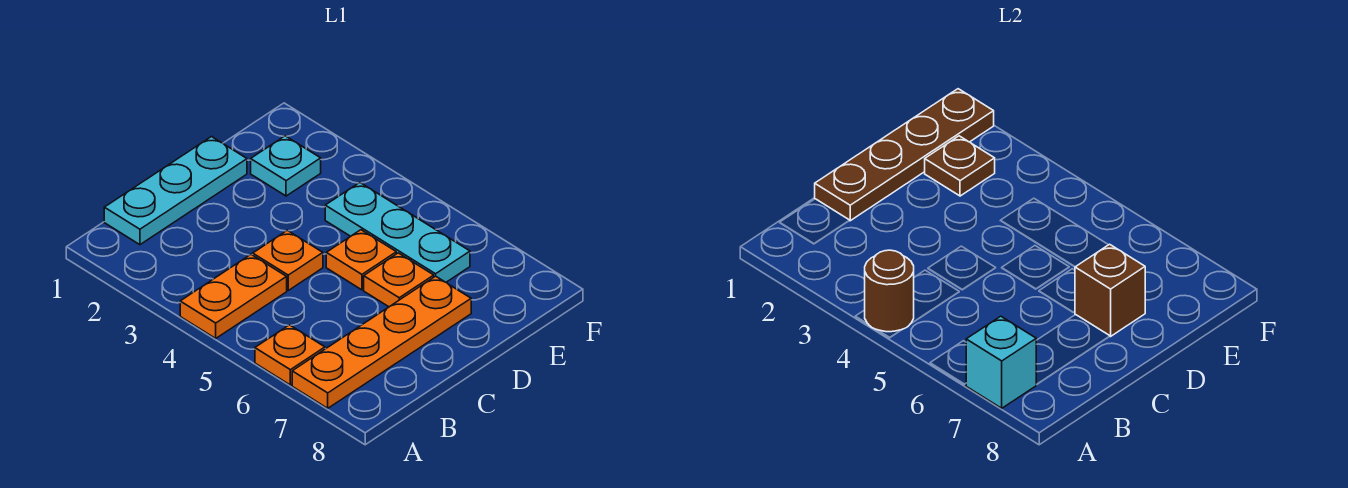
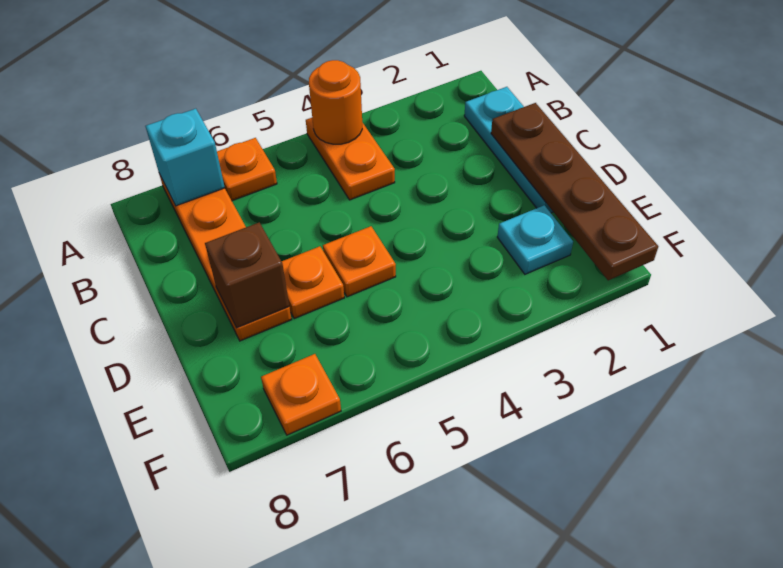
brown 1x1 round brick [865,250,914,332] -> orange 1x1 round brick [309,60,362,144]
orange 1x1 plate [253,230,323,290] -> orange 1x1 plate moved to [261,354,341,435]
brown 1x1 plate [925,136,995,196] -> none
cyan 1x3 plate [325,183,470,282] -> none

